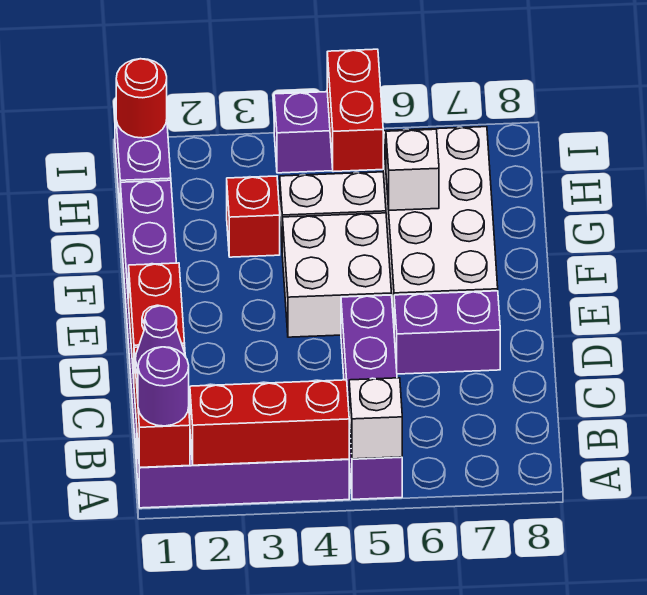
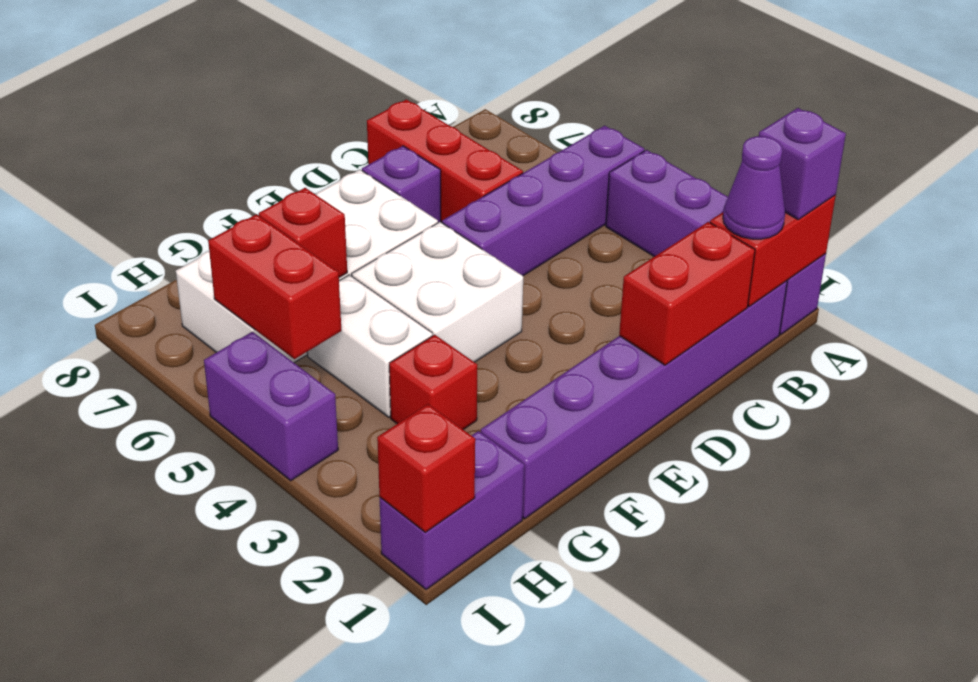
purple 1x1 round brick [138,347,189,426] -> purple 1x1 brick [759,108,846,219]
red 1x3 brick [190,380,349,465] -> red 1x3 brick moved to [367,99,523,222]
white 1x1 brick [349,378,402,459] -> none
purple 1x2 brick [394,291,500,374] -> purple 1x1 brick [362,146,441,223]
white 1x1 brick [386,129,439,210] -> red 1x1 brick [259,188,347,277]
red 1x2 brick [327,49,383,172] -> red 1x2 brick turned to [208,214,341,359]
red 1x1 round brick [116,59,167,138] -> red 1x1 brick [377,404,475,532]

